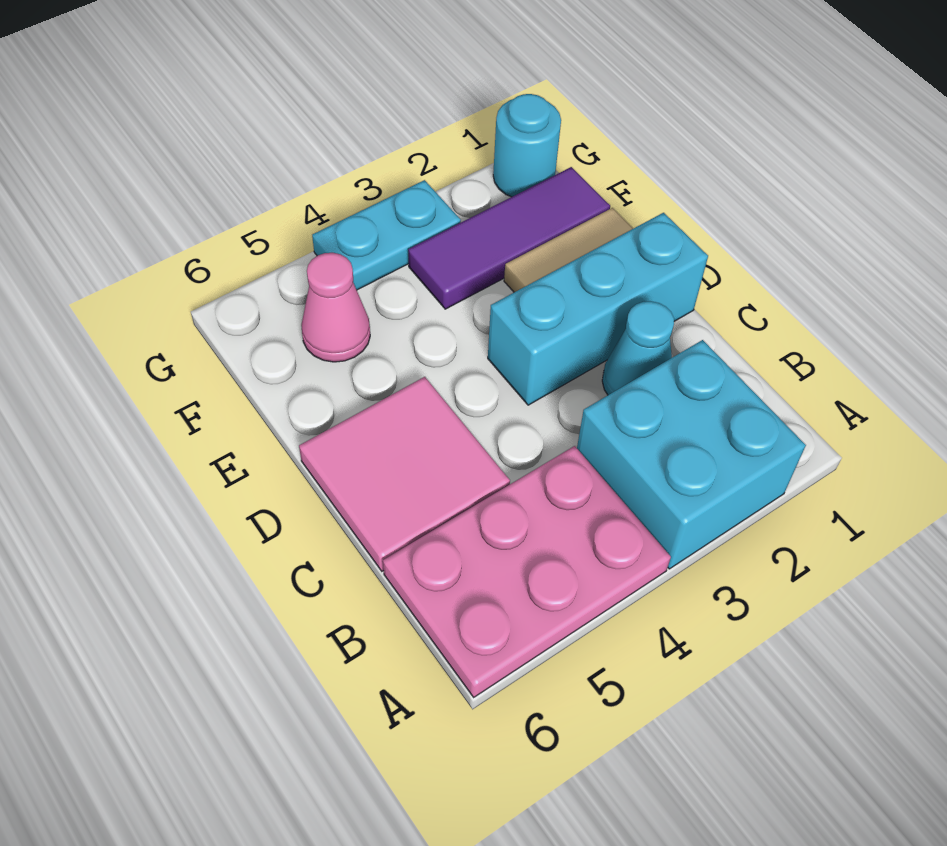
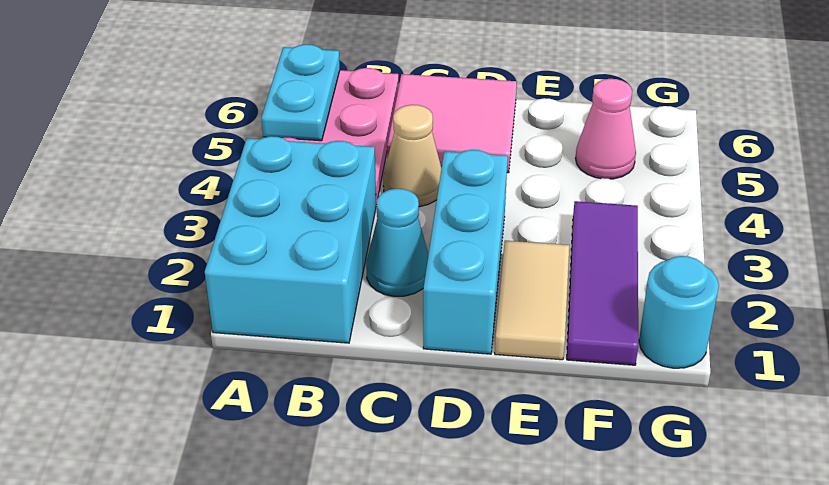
cyan 2x2 brick [577,340,806,569] -> cyan 2x3 brick [205,136,376,343]
none -> tan 1x1 cone [383,105,442,207]
cyan 1x2 plate [312,180,461,290] -> cyan 1x2 plate moved to [261,44,340,141]

